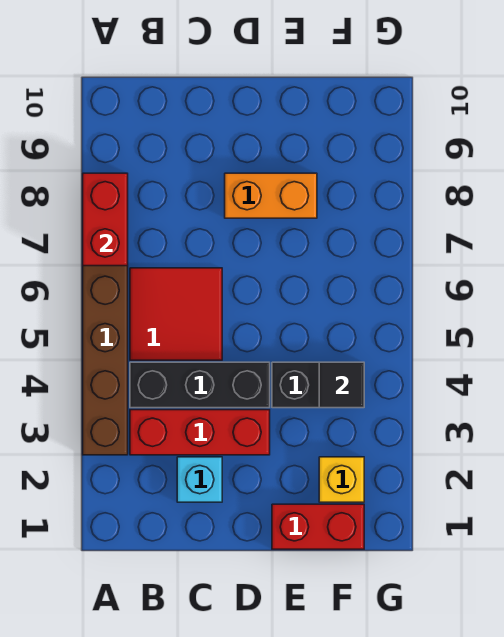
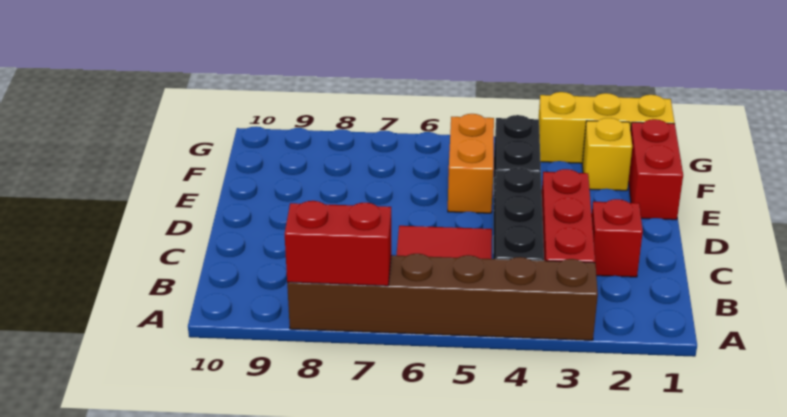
cyan 1x1 brick [177,457,222,502] -> red 1x1 brick [592,199,643,277]
orange 1x2 brick [225,173,317,218] -> orange 1x2 brick moved to [448,114,494,213]
black 1x1 tile [319,362,364,408] -> none
none -> yellow 1x3 brick [539,92,675,163]

